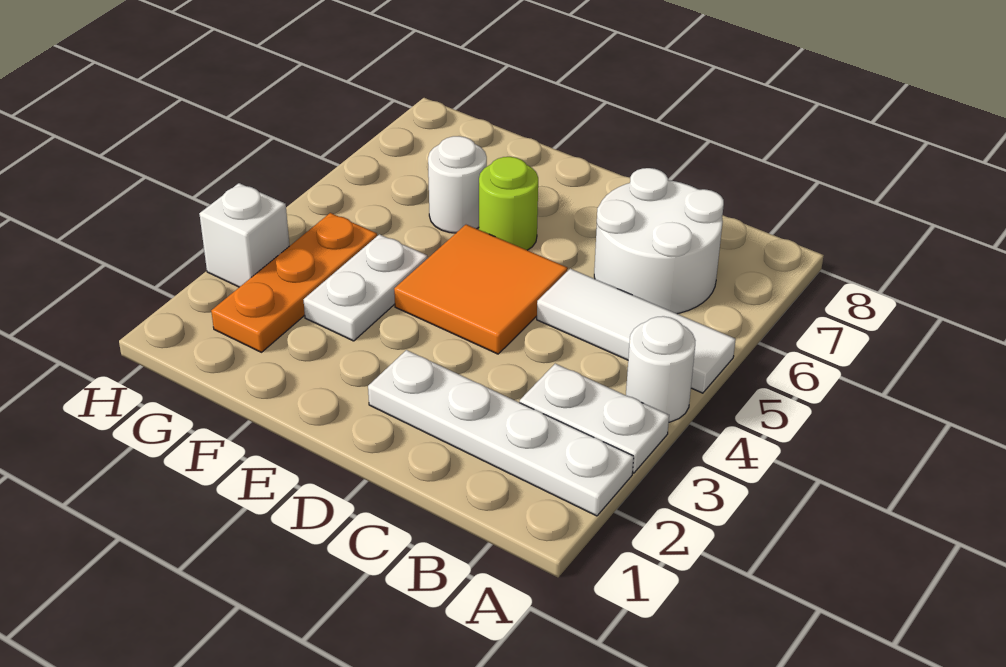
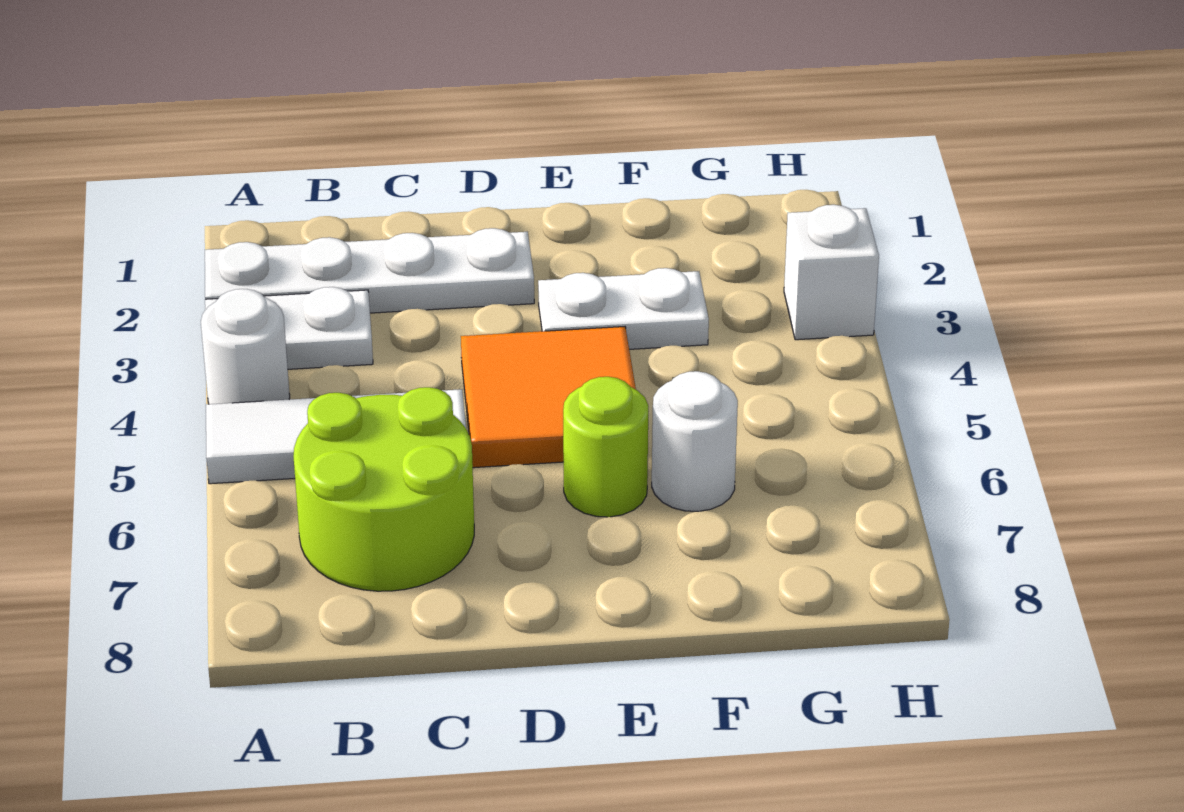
white 2x2 round brick [594,168,724,314] -> lime 2x2 round brick [293,387,474,591]
white 1x2 plate [303,234,428,341] -> white 1x2 plate turned to [538,268,709,349]
orange 1x3 plate [211,213,377,352] -> none

